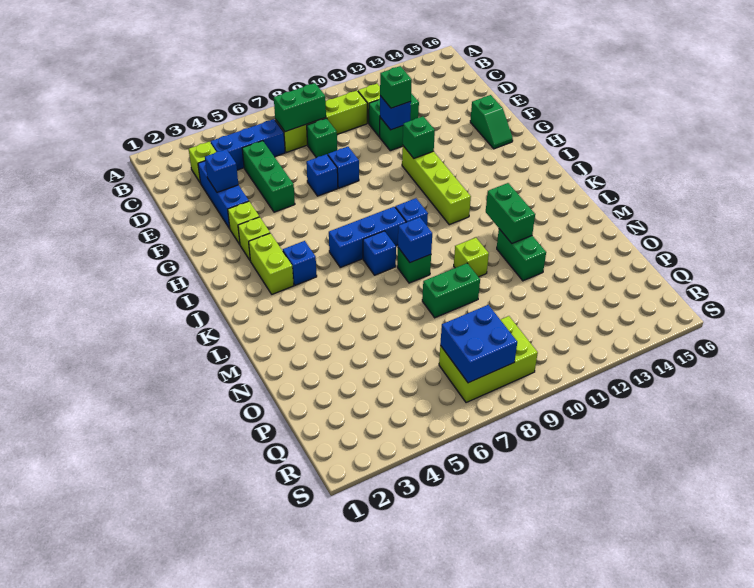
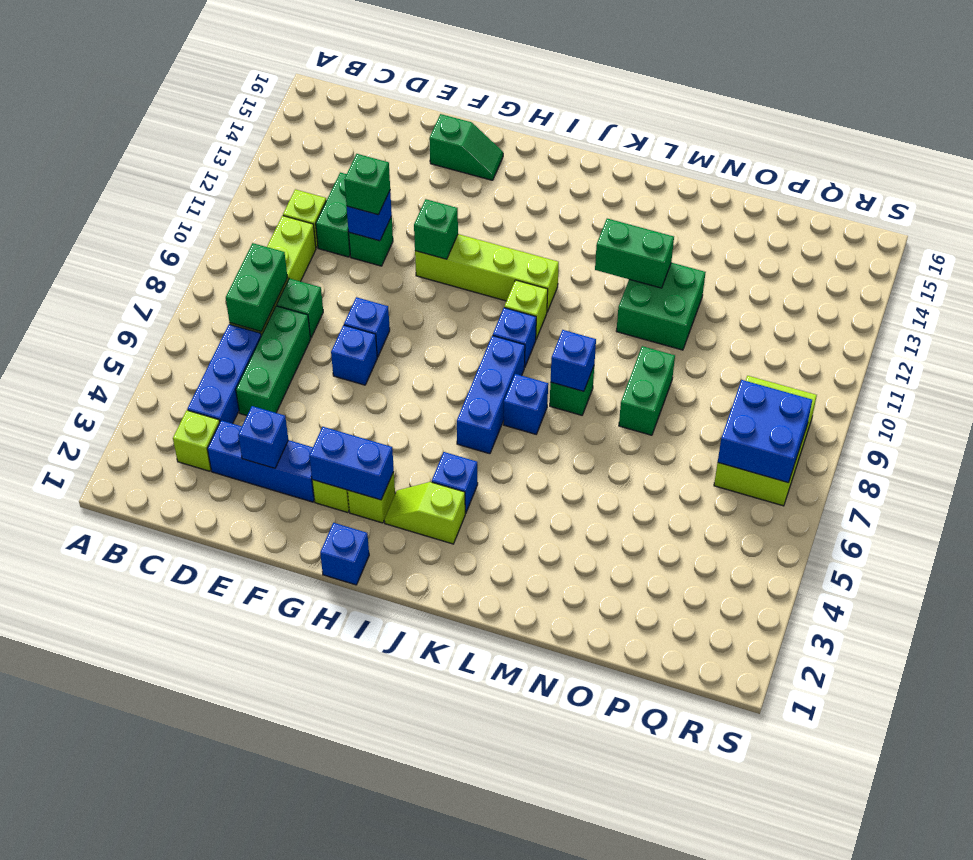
green 1x3 brick [242,141,295,212] -> green 1x3 brick turned to [236,306,311,416]
none -> blue 1x2 brick [309,427,394,500]
none -> blue 1x1 brick [320,523,369,585]
lime 1x2 brick [249,233,294,294] -> lime 1x2 slope [384,482,465,544]
lime 1x1 brick [454,238,489,277] -> lime 1x1 brick moved to [504,280,548,339]
green 1x2 brick [497,229,546,281] -> green 2x2 brick [617,263,706,350]

